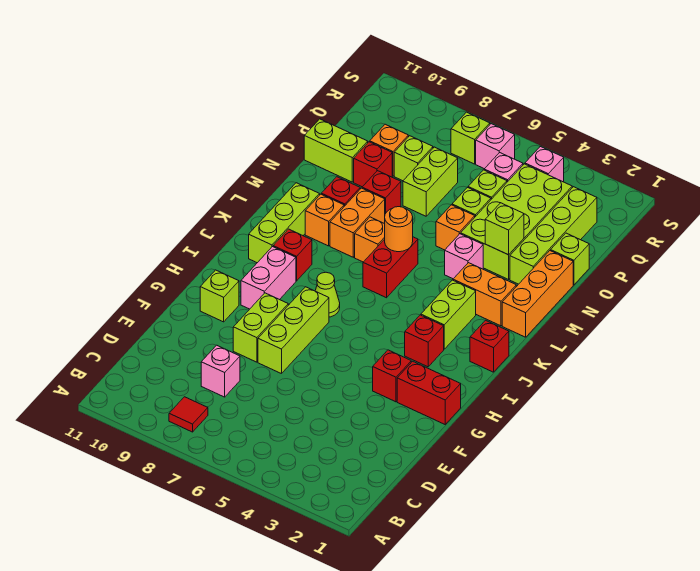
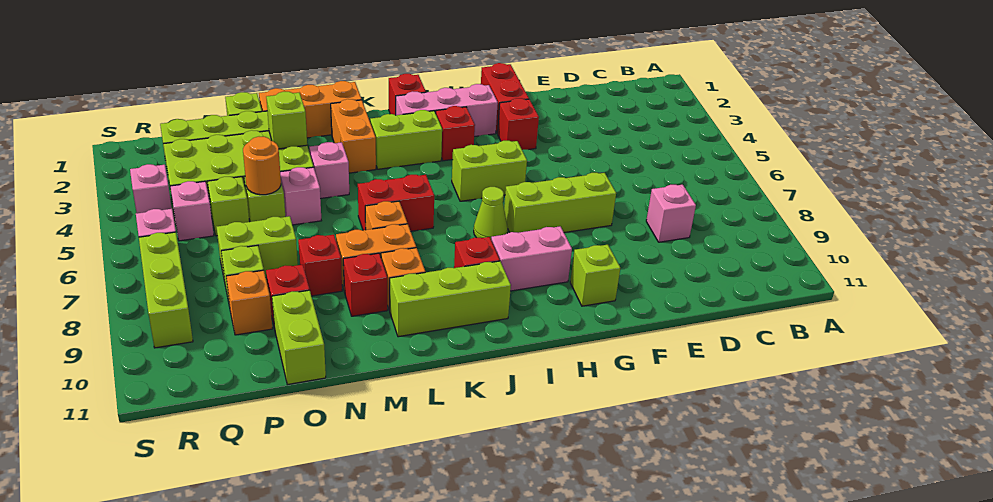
red 1x1 tile [169,397,208,432] -> none
lime 1x2 brick [233,293,288,362] -> lime 1x2 brick moved to [452,141,527,201]
none -> pink 1x3 brick [396,84,498,137]
orange 1x1 round brick [385,207,413,252] -> orange 1x1 round brick moved to [243,137,281,195]
orange 1x1 brick [436,205,475,250] -> pink 1x1 brick [280,167,321,225]
lime 1x1 brick [451,112,490,164] -> lime 1x3 brick [139,232,193,348]

